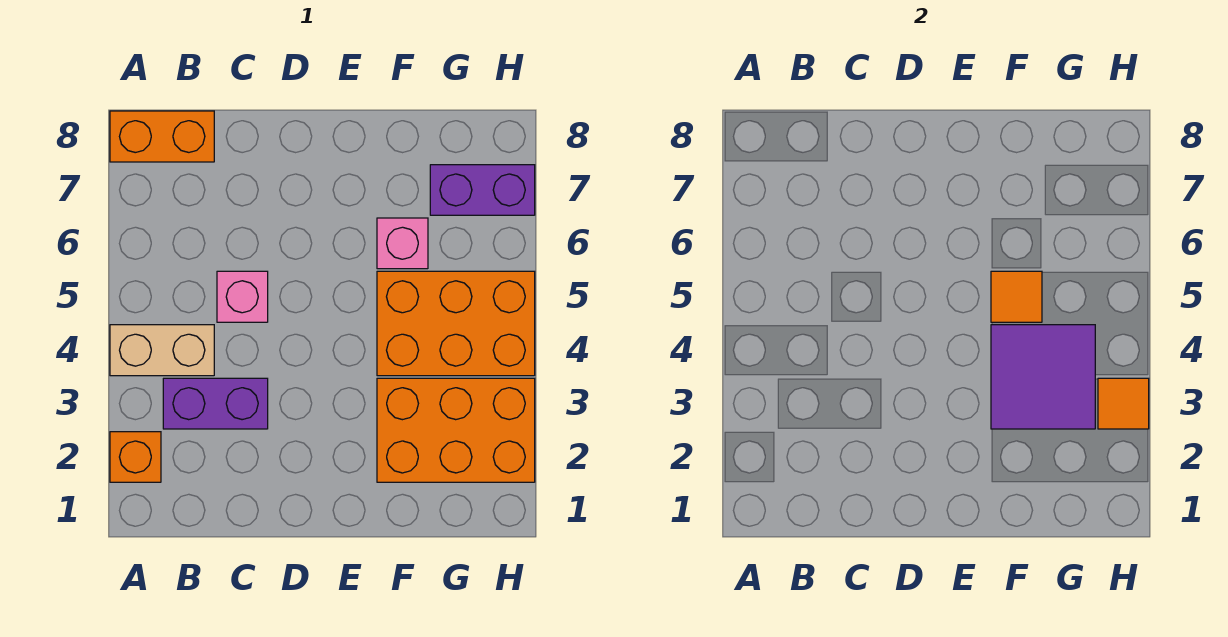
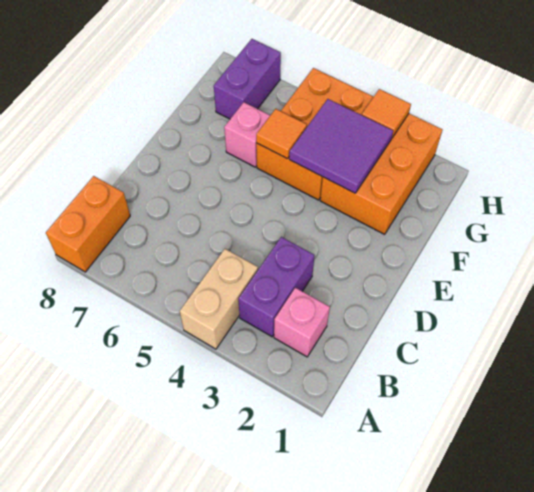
orange 1x1 brick [110,432,161,482] -> none
pink 1x1 brick [217,271,268,322] -> pink 1x1 brick moved to [274,288,330,357]

